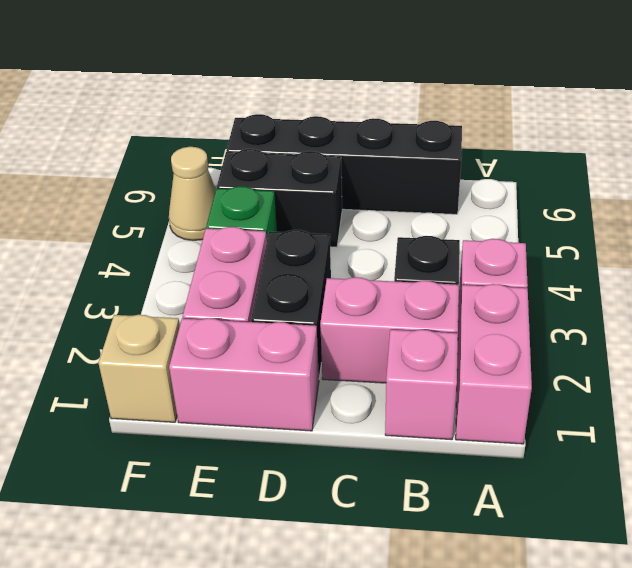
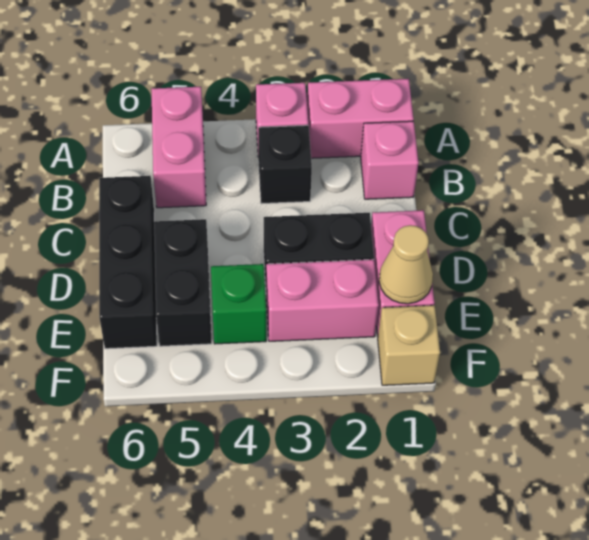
pink 1x2 brick [320,277,459,383] -> pink 1x2 brick moved to [151,87,206,208]
black 1x4 brick [226,114,462,214] -> black 1x3 brick [99,176,157,349]
tan 1x1 cone [169,147,216,240] -> tan 1x1 cone moved to [379,225,433,304]

